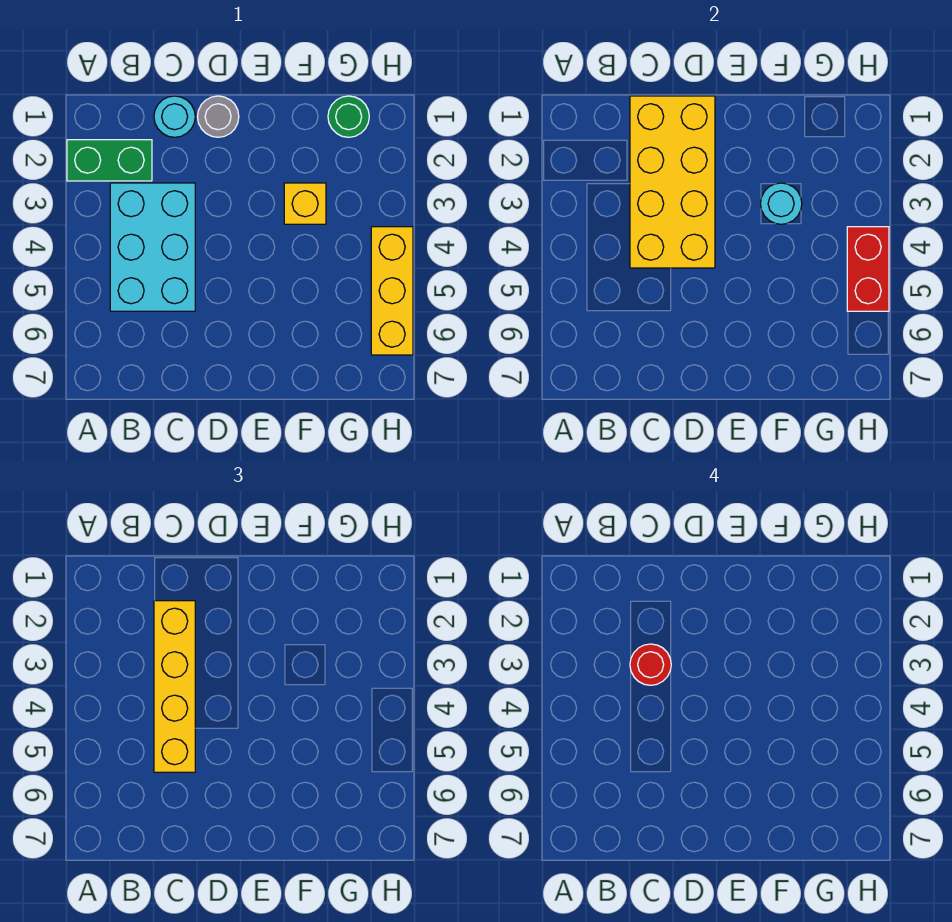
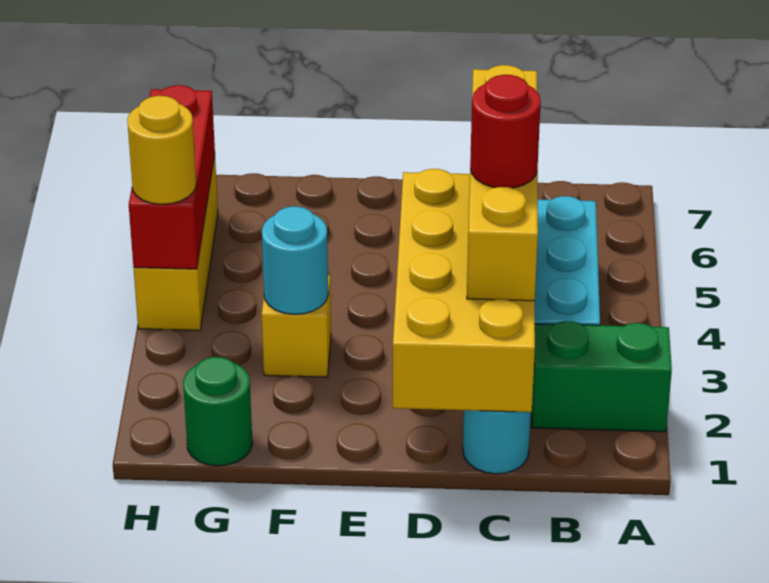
grey 1x1 round brick [197,96,239,137] -> none
red 1x2 brick [847,227,889,311] -> red 1x3 brick [129,85,215,269]
none -> yellow 1x1 round brick [127,96,196,204]

